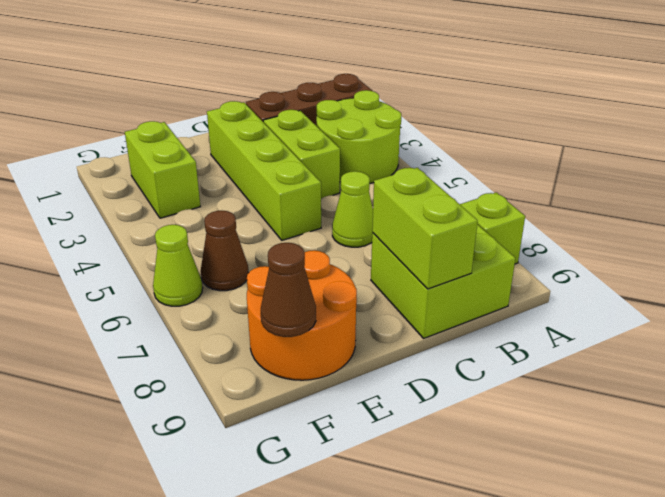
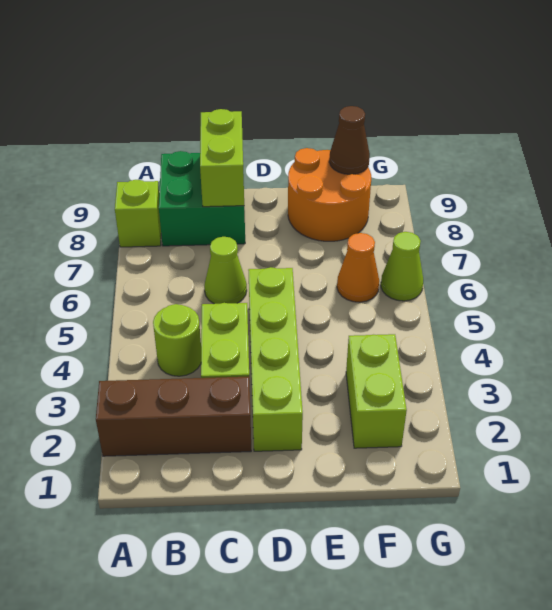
lime 2x2 round brick [316,90,401,183] -> lime 1x1 round brick [153,304,201,376]
lime 2x2 brick [371,224,516,338] -> green 2x2 brick [159,151,245,246]
brown 1x1 cone [201,210,249,291] -> orange 1x1 cone [337,233,379,302]

